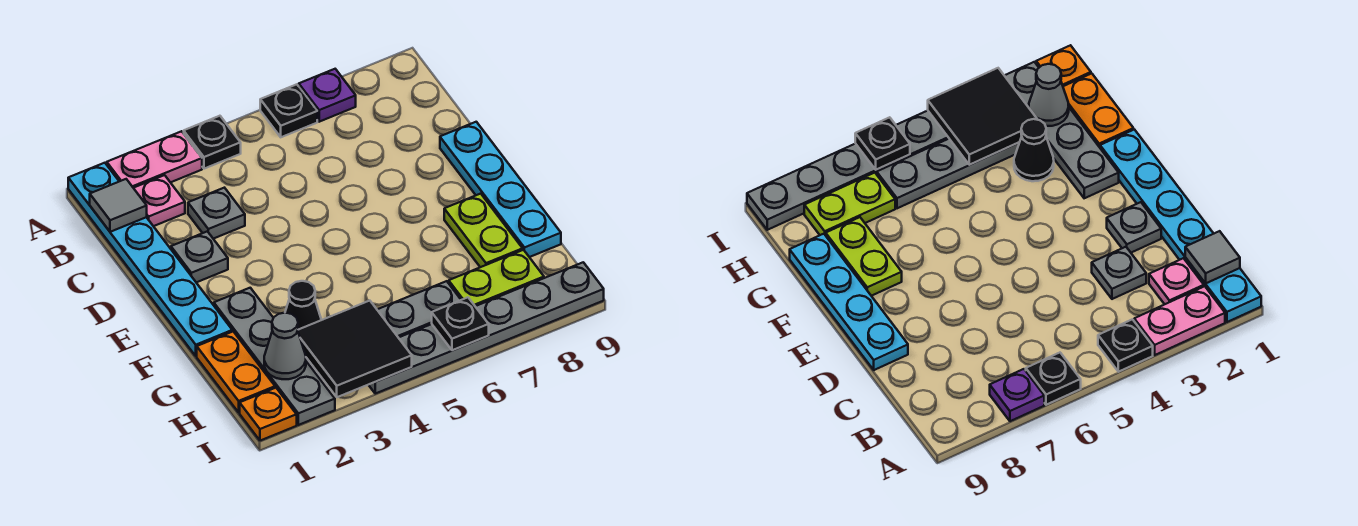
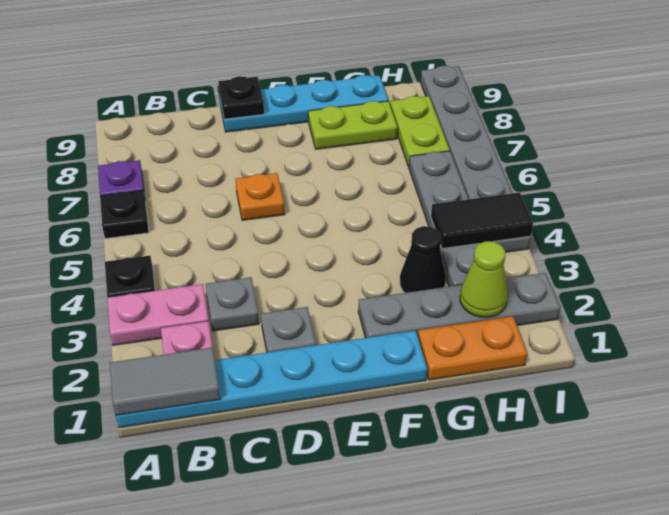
pink 1x2 plate [107,131,202,188] -> pink 1x2 plate turned to [107,284,209,345]
grey 1x1 tile [90,179,147,232] -> grey 1x2 tile [110,347,220,415]
grey 1x1 cone [264,313,306,379] -> lime 1x1 cone [460,241,508,317]
black 2x2 tile [298,301,412,397] -> black 1x2 tile [431,193,533,249]
orange 1x1 plate [240,388,297,441] -> orange 1x1 plate moved to [235,173,285,220]
black 1x1 plate [432,297,489,350] -> black 1x1 plate moved to [218,76,264,119]

